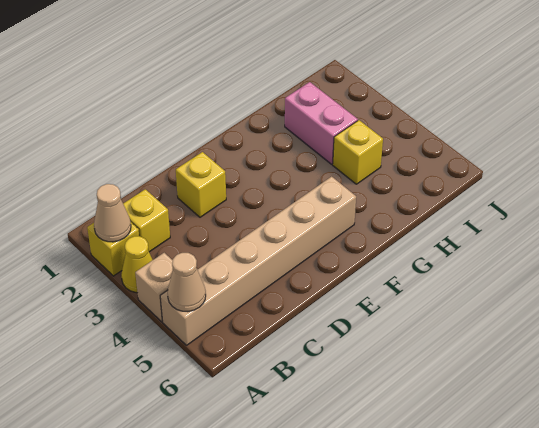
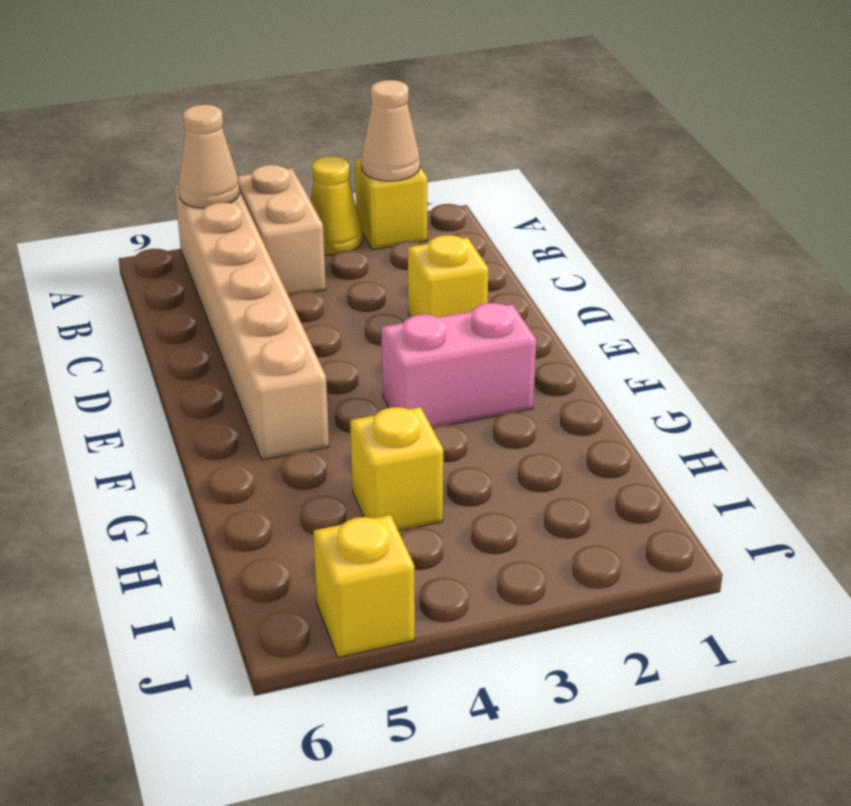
tan 1x1 brick [135,253,173,322] -> tan 1x2 brick [237,165,326,296]
yellow 1x1 brick [123,189,170,252] -> yellow 1x1 brick moved to [314,515,415,657]
pink 1x2 brick [285,82,358,164] -> pink 1x2 brick moved to [381,303,536,427]

